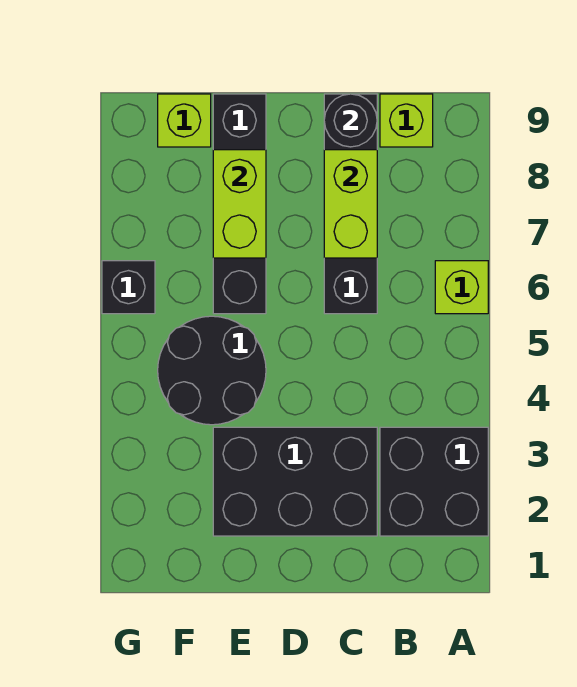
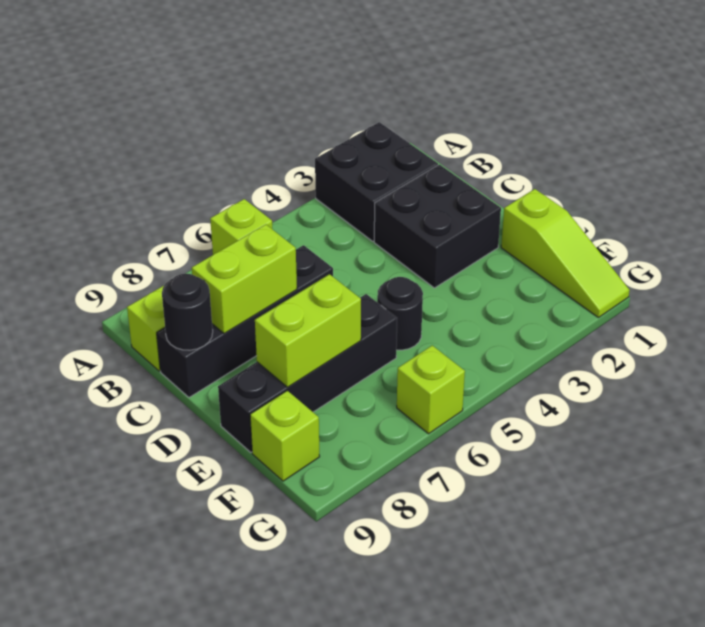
black 2x3 brick [213,427,377,536] -> black 2x2 brick [374,165,501,288]
none -> lime 1x3 slope [501,189,630,318]
black 2x2 round brick [158,316,266,425] -> black 1x1 round brick [377,277,423,350]
black 1x1 brick [102,261,155,314] -> lime 1x1 brick [397,345,465,434]

